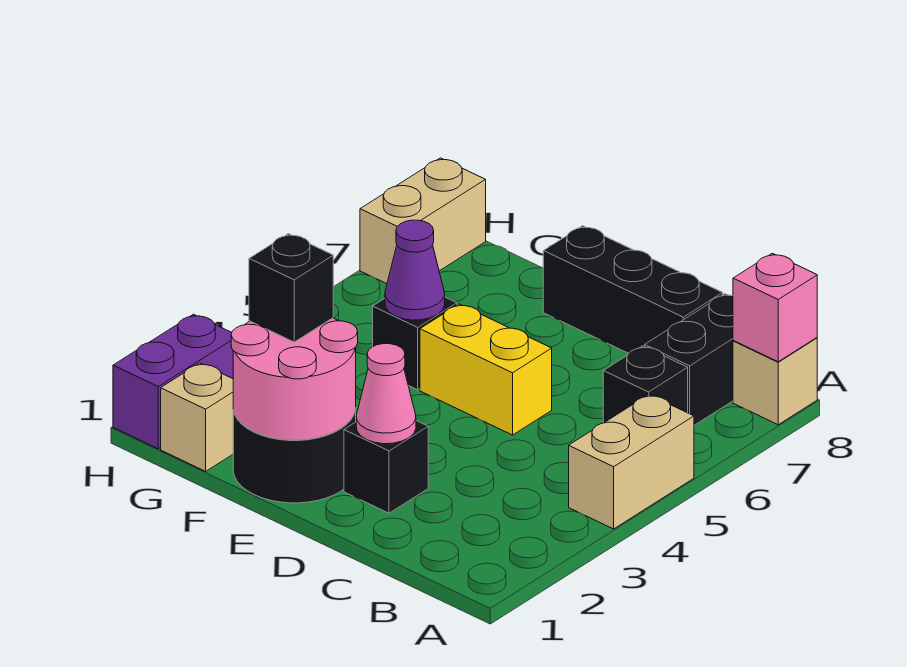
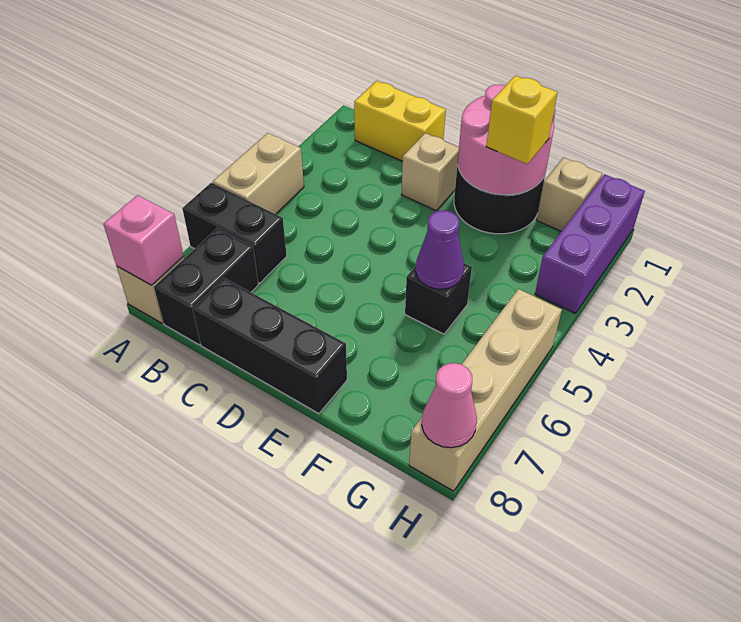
black 1x1 brick [603,346,688,423] -> black 1x2 brick [182,183,287,283]
black 1x1 brick [344,421,428,513] -> tan 1x1 brick [401,133,459,210]
pink 1x1 cone [356,344,416,444] -> pink 1x1 cone moved to [422,363,477,448]
yellow 1x2 brick [420,304,552,435] -> yellow 1x2 brick moved to [354,81,446,161]
black 1x1 brick [249,234,333,342] -> yellow 1x1 brick [486,76,558,164]
purple 1x2 brick [113,314,233,449] -> purple 1x3 brick [535,174,645,313]
tan 1x2 brick [360,158,486,284] -> tan 1x4 brick [409,289,562,491]

